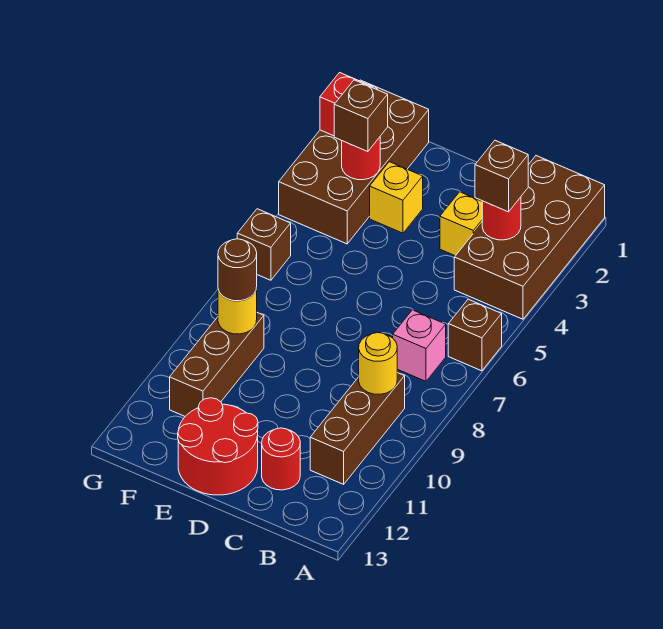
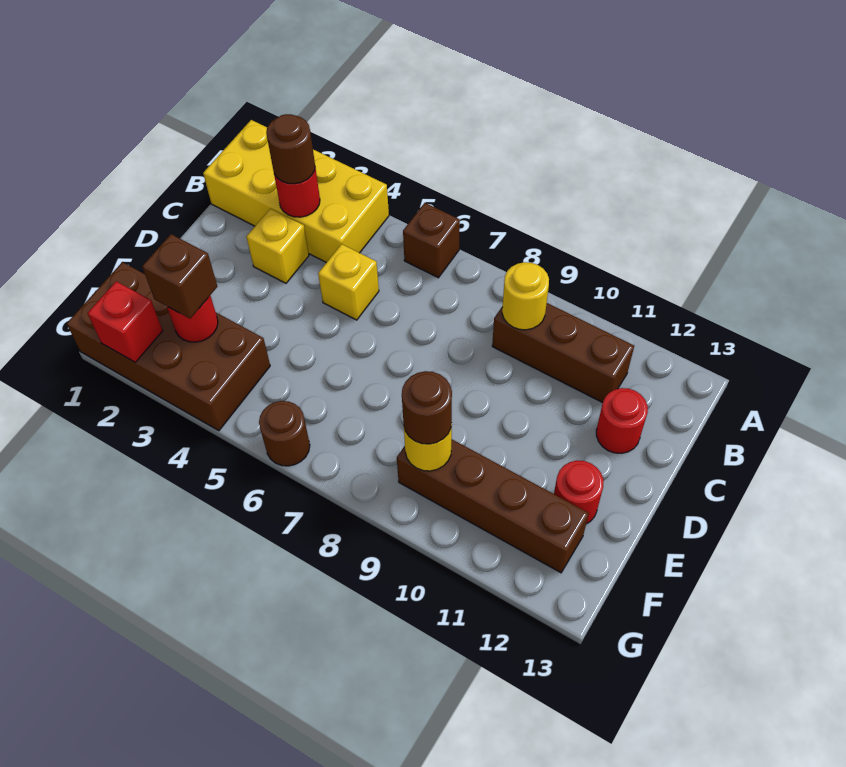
brown 2x4 brick [454,156,605,319] -> yellow 2x4 brick [203,120,389,263]
brown 1x1 brick [475,140,528,212] -> brown 1x1 round brick [266,114,315,184]
pink 1x1 brick [393,310,446,381] -> none
red 2x2 round brick [178,398,258,495] -> red 1x1 round brick [554,461,604,524]
yellow 1x1 brick [370,162,423,233] -> yellow 1x1 brick moved to [318,244,379,320]
brown 1x3 brick [170,313,264,416] -> brown 1x4 brick [397,439,589,573]
brown 1x1 brick [237,209,291,280] -> brown 1x1 round brick [259,401,310,466]

